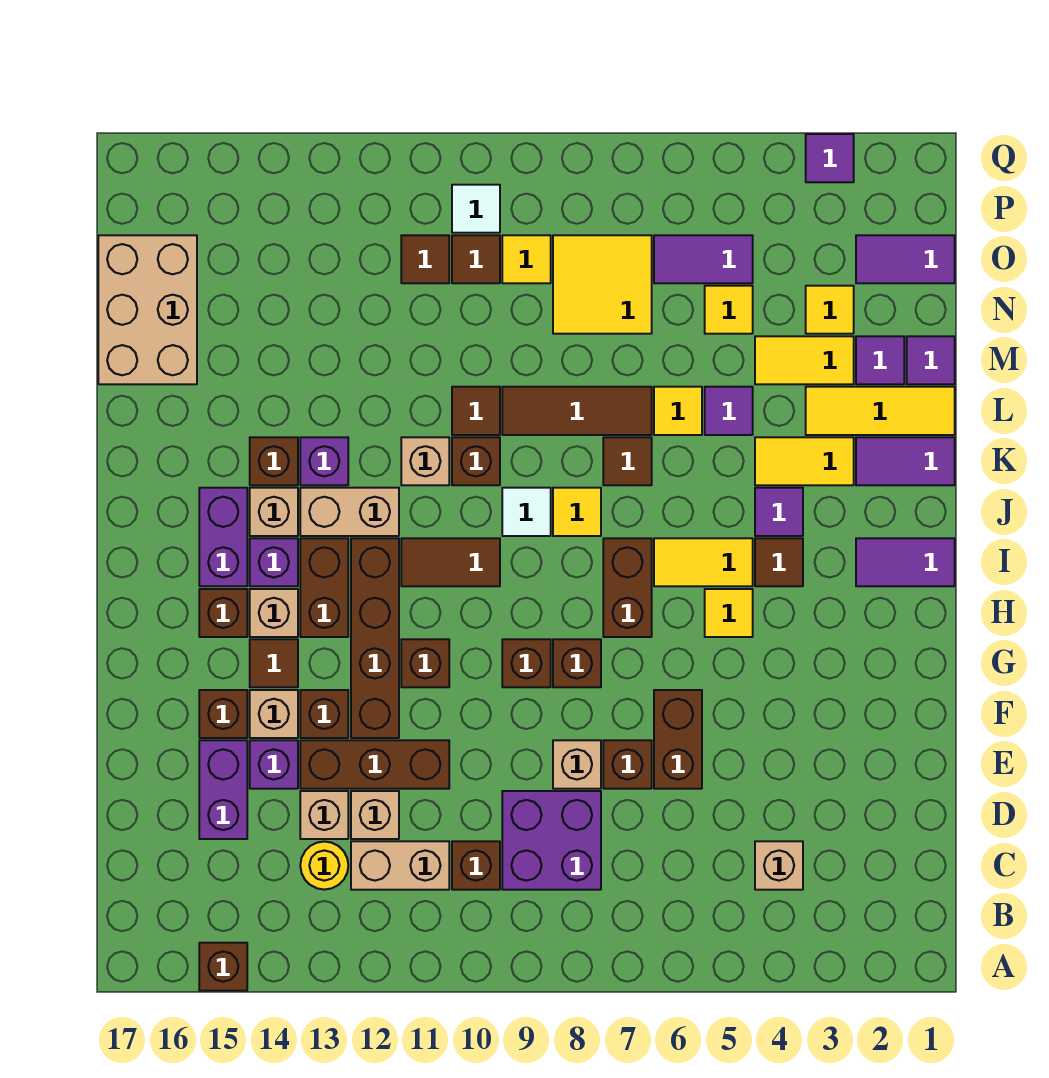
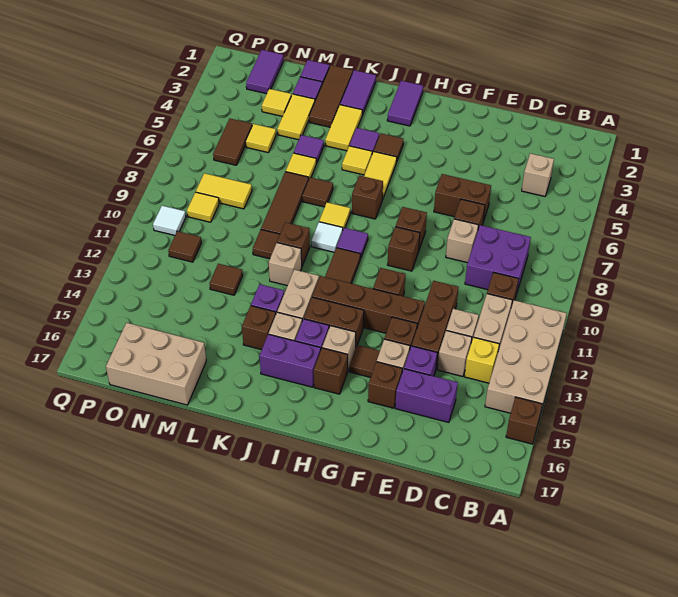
none -> tan 2x4 brick [485,300,567,415]
yellow 1x1 round brick [300,842,348,890] -> yellow 1x1 brick [464,337,499,383]
yellow 1x1 tile [705,589,753,637] -> yellow 1x1 tile moved to [342,146,372,175]
brown 1x2 brick [603,538,652,637] -> brown 1x1 brick [352,176,383,219]
yellow 1x3 tile [806,387,955,435] -> brown 1x3 tile [309,65,353,127]
yellow 2x2 tile [553,235,652,334] -> yellow 1x2 tile [196,173,252,209]
purple 1x2 tile [654,235,753,283] -> brown 1x2 tile [213,119,252,165]
brown 1x1 tile [452,235,500,283] -> brown 1x1 tile moved to [210,264,243,295]
purple 1x1 tile [806,134,854,182] -> purple 1x1 tile moved to [337,228,368,258]

